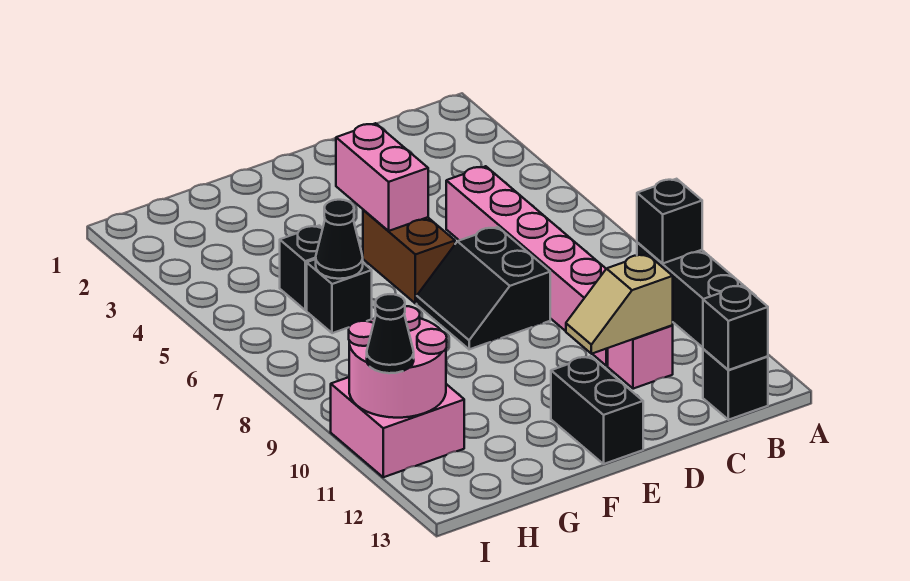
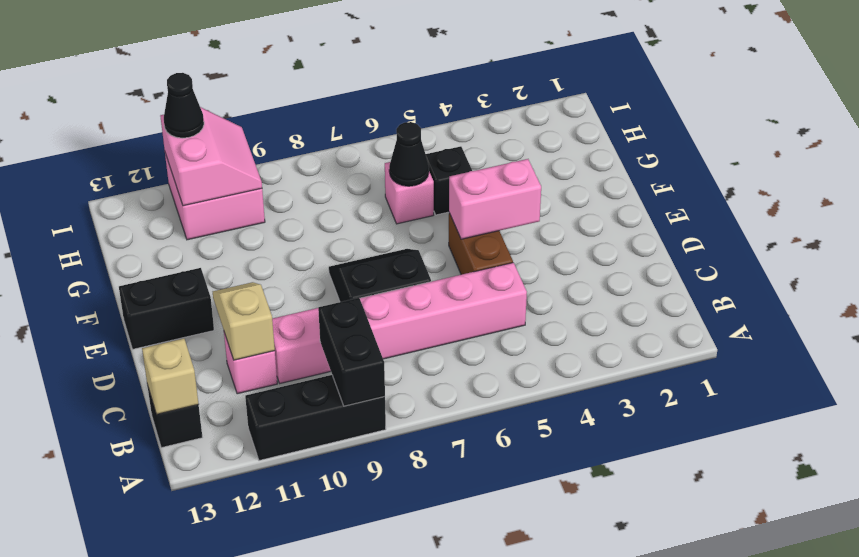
black 1x1 brick [637,179,702,264] -> black 1x2 brick [318,298,385,406]
black 1x1 brick [703,285,768,370] -> tan 1x1 brick [142,339,198,414]
brown 1x2 brick [363,210,455,304] -> brown 1x2 brick turned to [449,213,513,275]
black 1x1 brick [307,259,372,333] -> pink 1x1 brick [385,162,434,224]
pink 2x2 round brick [349,306,447,418] -> pink 2x2 slope [160,107,262,206]

